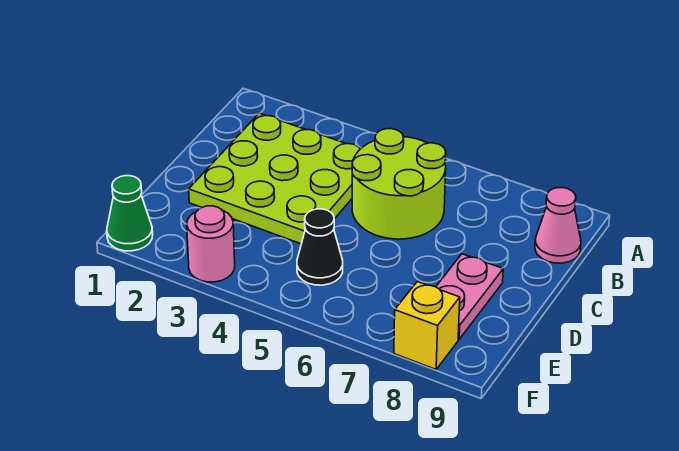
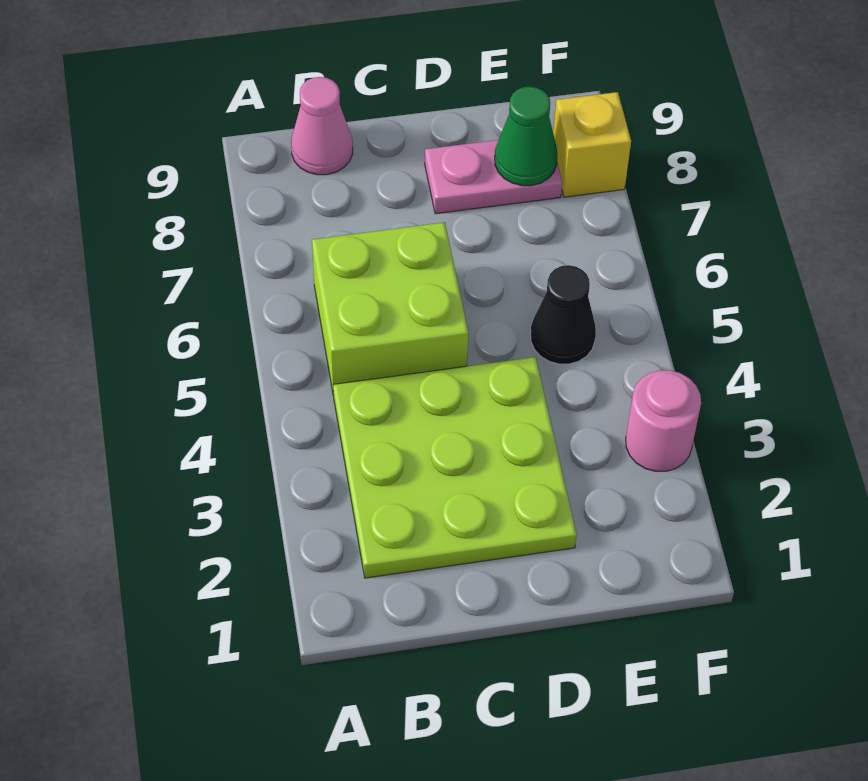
lime 2x2 round brick [352,129,446,239] -> lime 2x2 brick [312,222,468,396]
green 1x1 cone [107,176,153,251] -> green 1x1 cone moved to [495,86,557,186]

